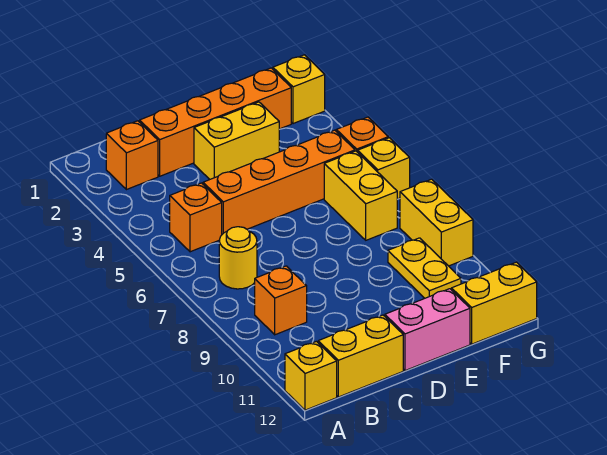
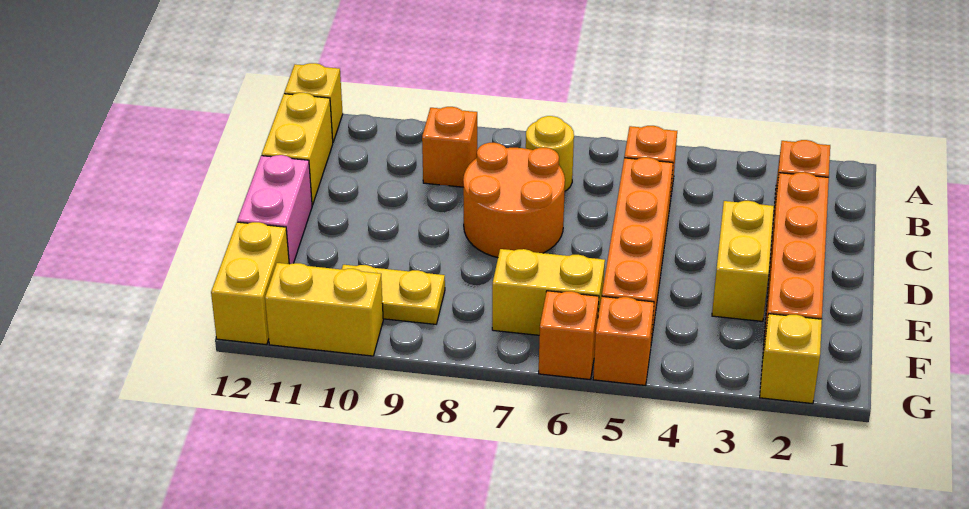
none -> orange 2x2 round brick [463,143,565,258]
yellow 1x1 brick [358,138,410,199] -> orange 1x1 brick [539,291,599,379]
yellow 1x2 brick [400,179,473,266] -> yellow 1x2 brick moved to [265,263,383,356]

